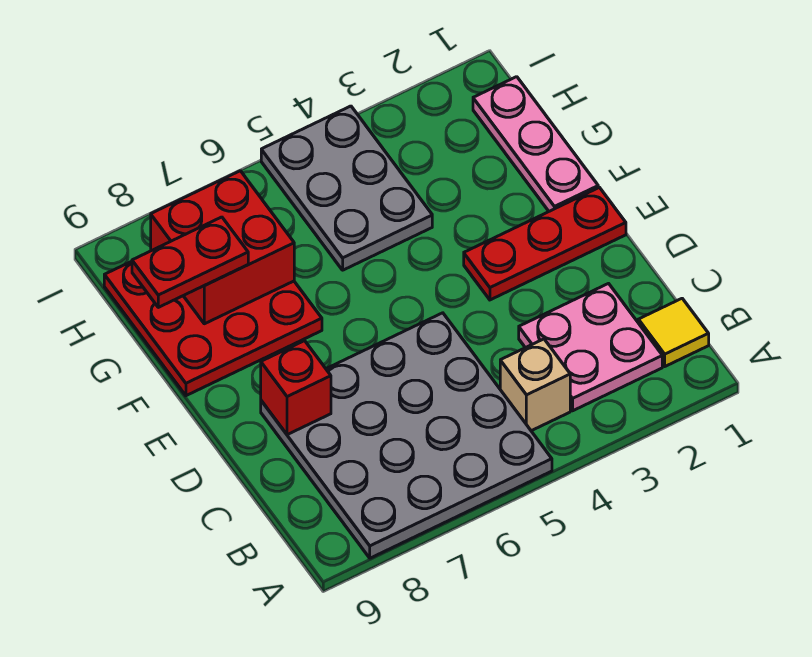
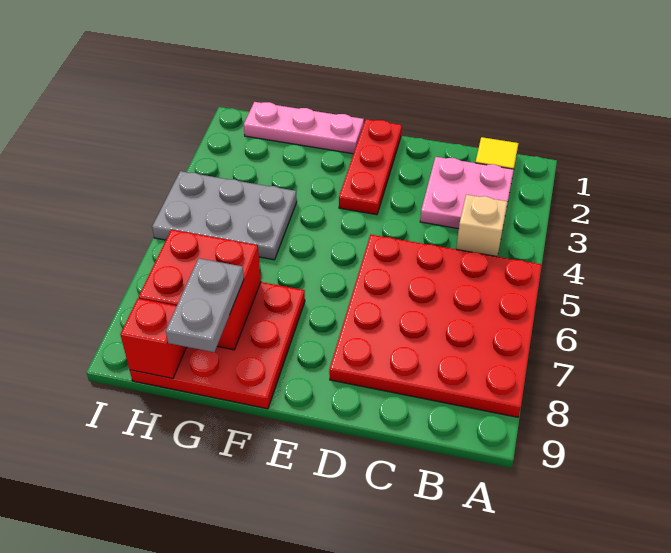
grey 4x4 plate [261,313,552,558] -> red 4x4 plate [329,235,542,417]
red 1x1 brick [261,341,331,435] -> red 1x1 brick moved to [120,298,186,379]
red 1x2 plate [132,217,248,307] -> grey 1x2 plate [166,258,244,352]

